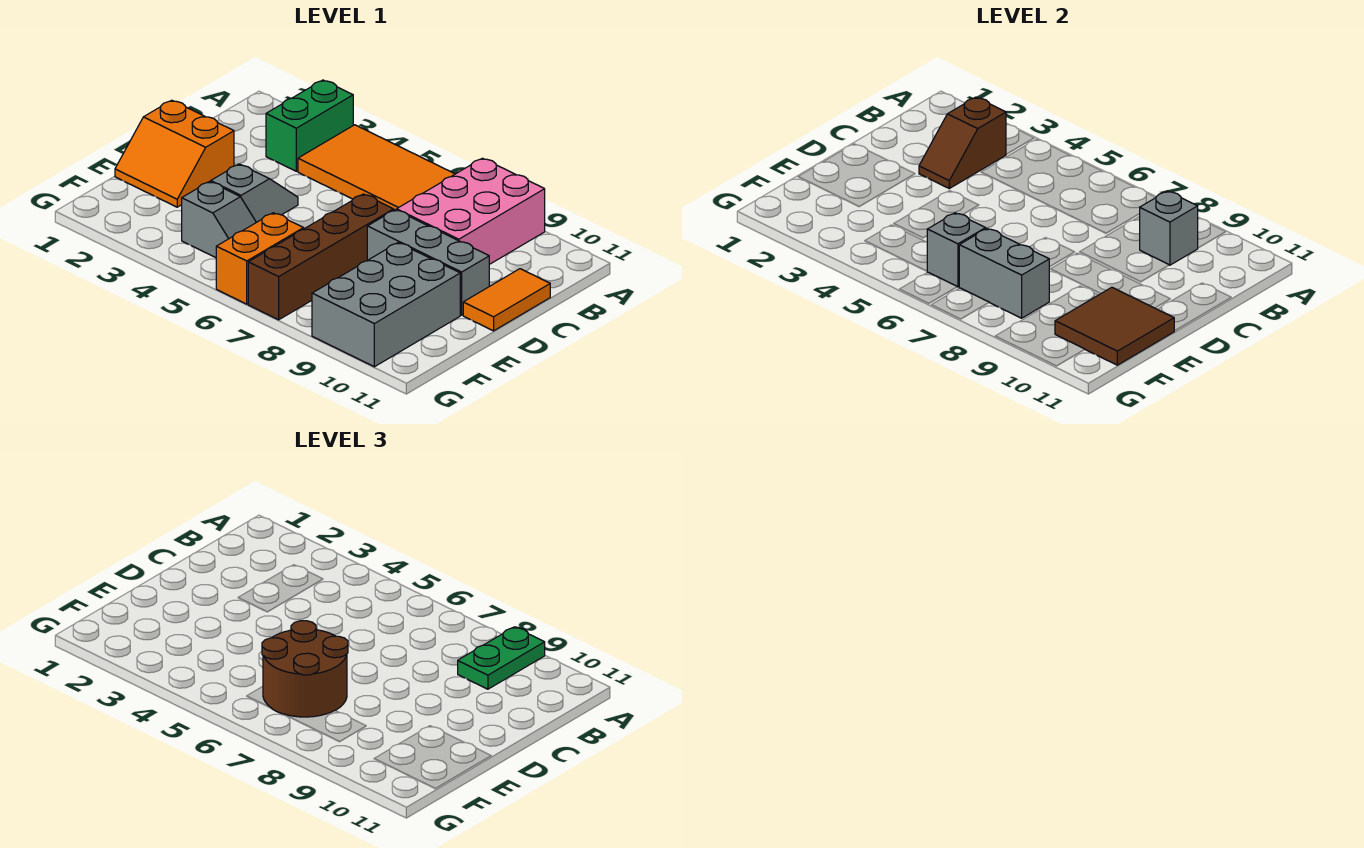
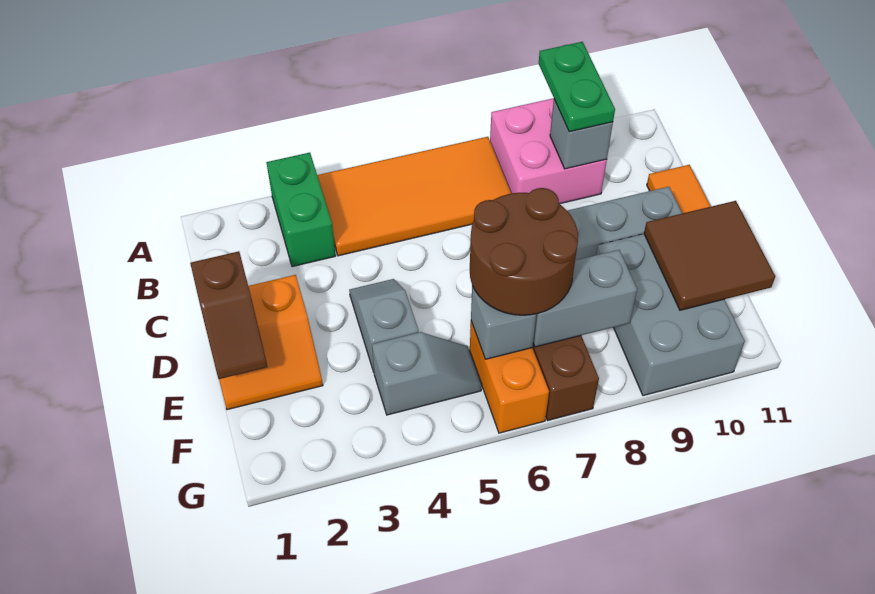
pink 2x3 brick [397,158,545,264] -> pink 2x2 brick [490,98,607,204]
brown 1x2 slope [919,97,1006,188] -> brown 1x2 slope moved to [190,251,267,379]

